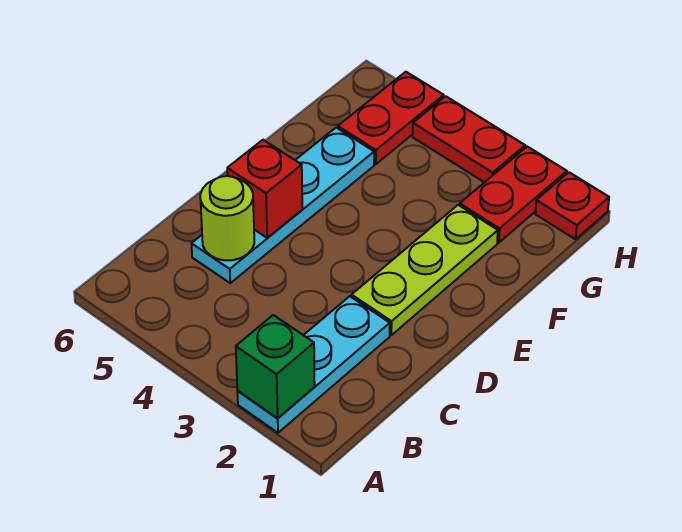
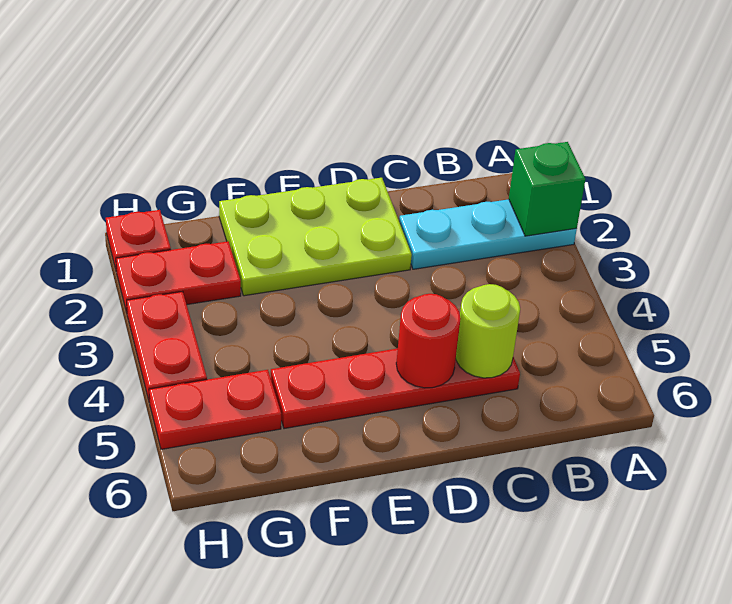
cyan 1x4 plate [191,128,374,283] -> red 1x4 plate [271,348,520,429]
lime 1x3 plate [352,205,498,335] -> lime 2x3 plate [219,178,412,296]
red 1x1 brick [227,140,302,238] -> red 1x1 round brick [396,294,461,388]

